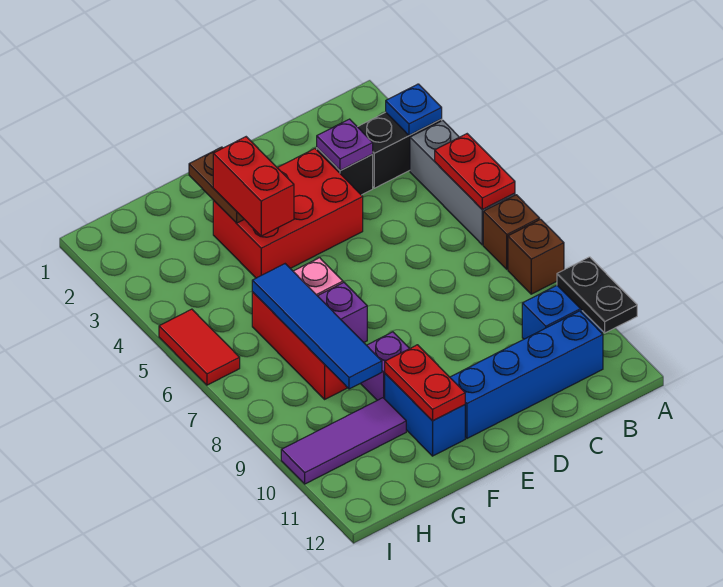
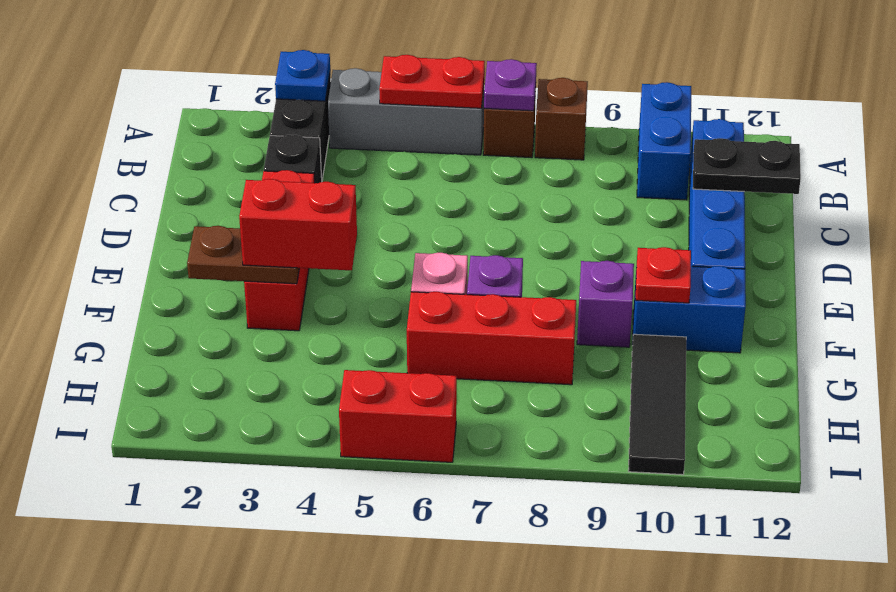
black 1x2 plate [557,257,637,333] -> black 1x2 plate moved to [693,138,801,194]
purple 1x1 plate [317,119,373,171] -> purple 1x1 plate moved to [484,59,537,111]
red 2x3 brick [213,149,363,278] -> red 1x3 brick [244,170,315,331]
red 1x2 plate [385,345,465,421] -> red 1x1 plate [636,247,691,303]
blue 1x4 tile [252,264,382,389] -> none
purple 1x3 tile [281,398,406,484] -> black 1x3 tile [629,334,686,475]
red 1x2 tile [159,309,240,385] -> red 1x2 brick [339,370,457,462]

